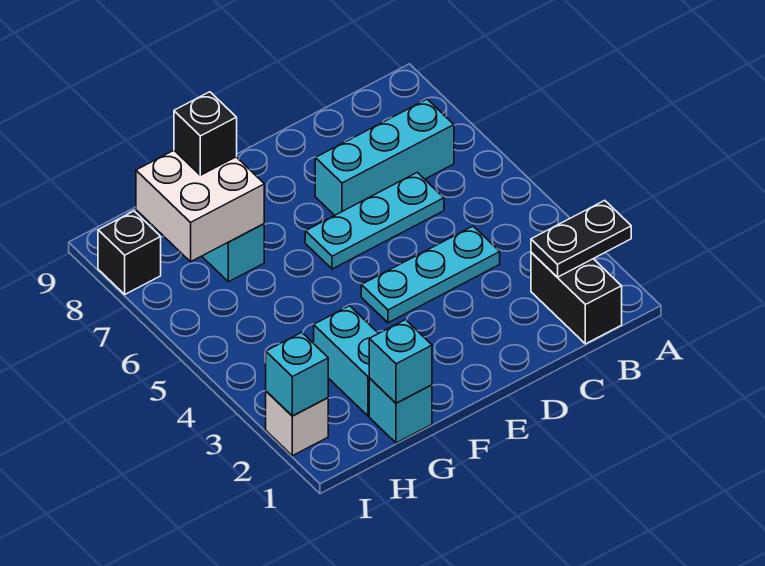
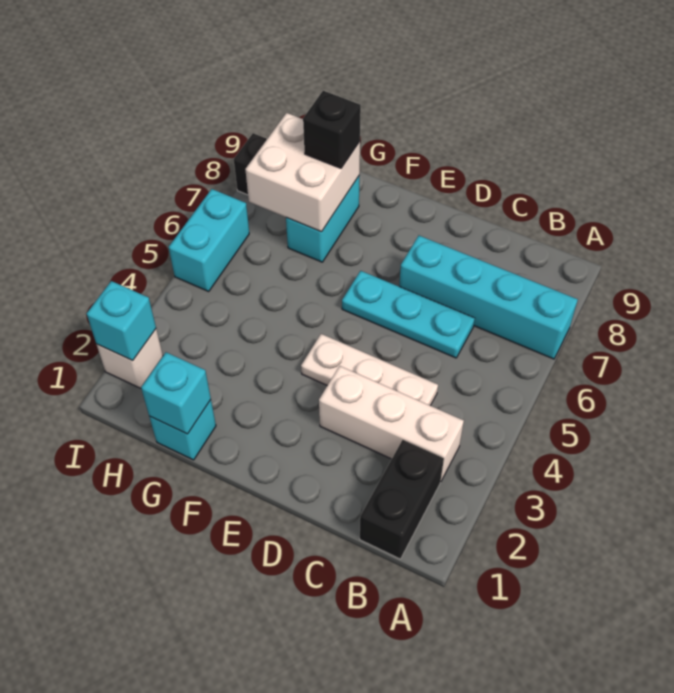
black 1x2 plate [531,200,631,277] -> none
none -> white 1x3 brick [319,366,464,481]
cyan 1x3 brick [315,99,454,215] -> cyan 1x4 brick [399,235,578,359]
cyan 1x3 plate [361,226,500,323] -> white 1x3 plate [301,334,438,406]
cyan 1x2 brick [313,306,378,416] -> cyan 1x2 brick moved to [169,189,249,291]

